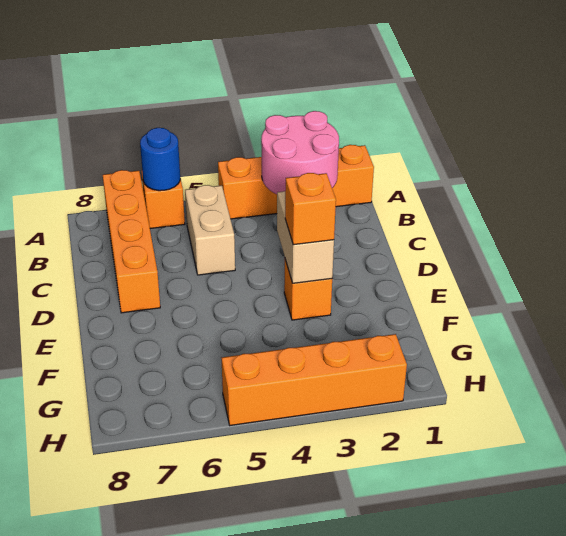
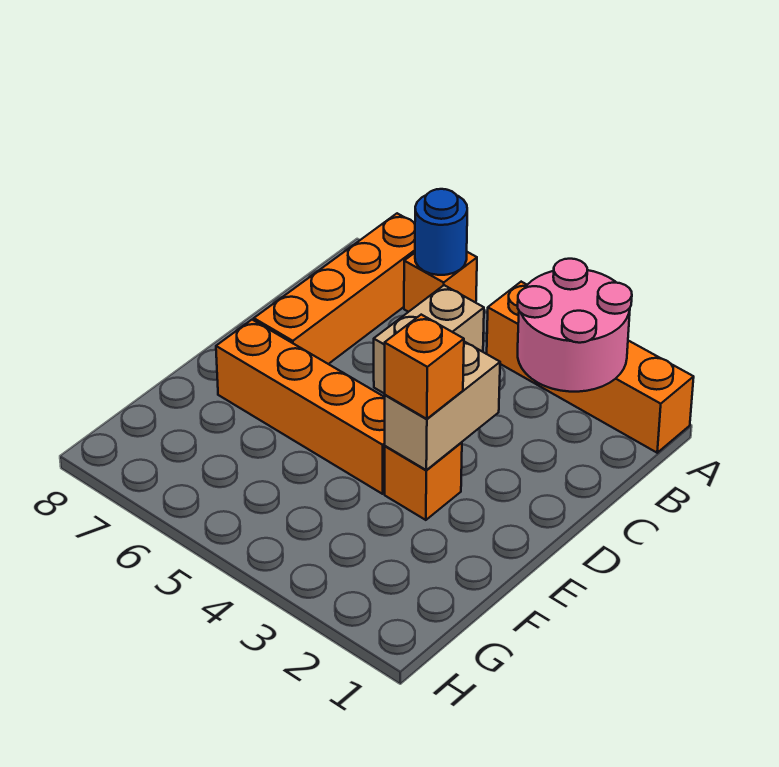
orange 1x4 brick [222,334,407,425] -> orange 1x4 brick moved to [216,320,385,494]

